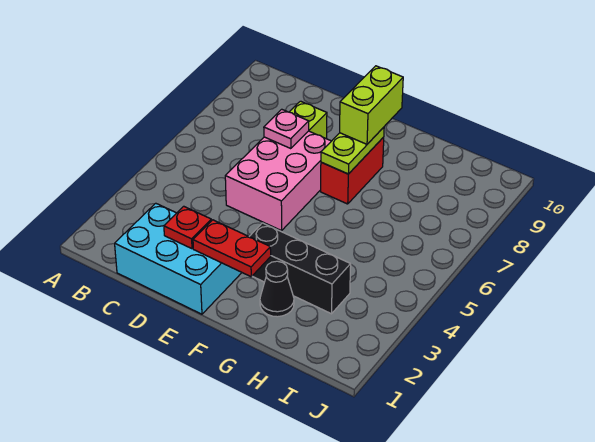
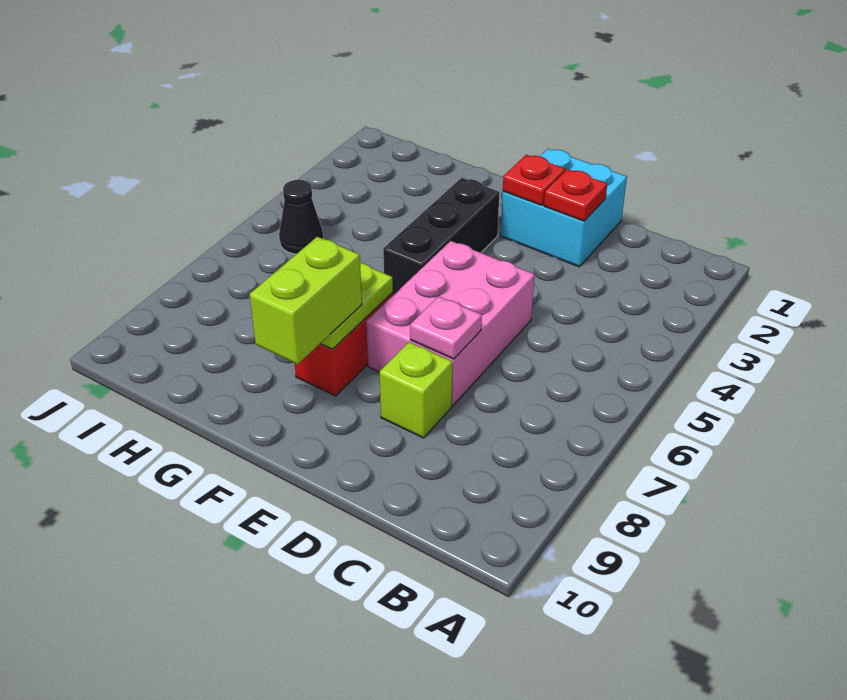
cyan 2x3 brick [115,203,242,314] -> cyan 2x2 brick [501,149,627,267]
red 1x2 plate [193,220,271,277] -> red 1x1 plate [503,155,565,205]
black 1x3 brick [249,223,351,314] -> black 1x3 brick turned to [383,178,500,295]
black 1x1 cone [260,261,294,317] -> black 1x1 cone moved to [279,180,323,254]

